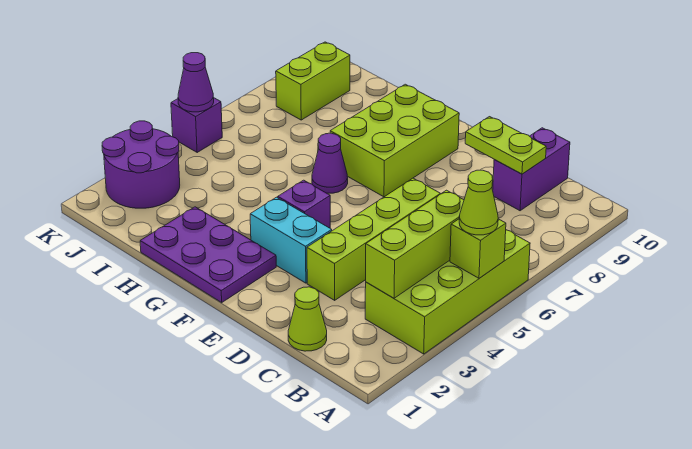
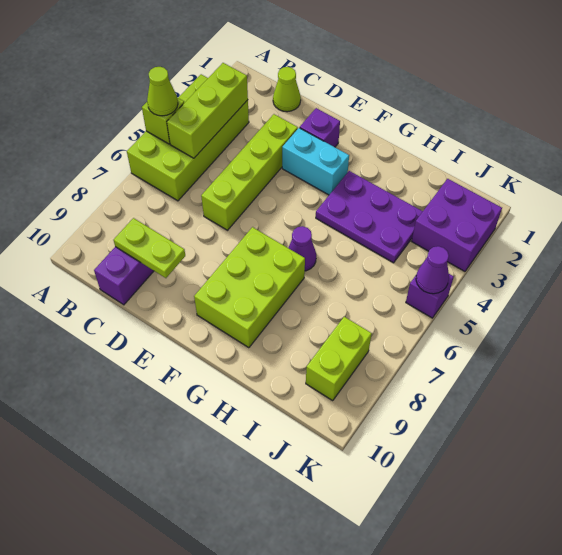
purple 2x3 plate [140,207,276,302] -> purple 2x3 plate moved to [316,171,423,263]
purple 1x1 brick [278,180,330,228] -> purple 1x1 brick moved to [300,108,340,147]
purple 2x2 round brick [102,121,180,208] -> purple 2x2 brick [412,179,502,271]

